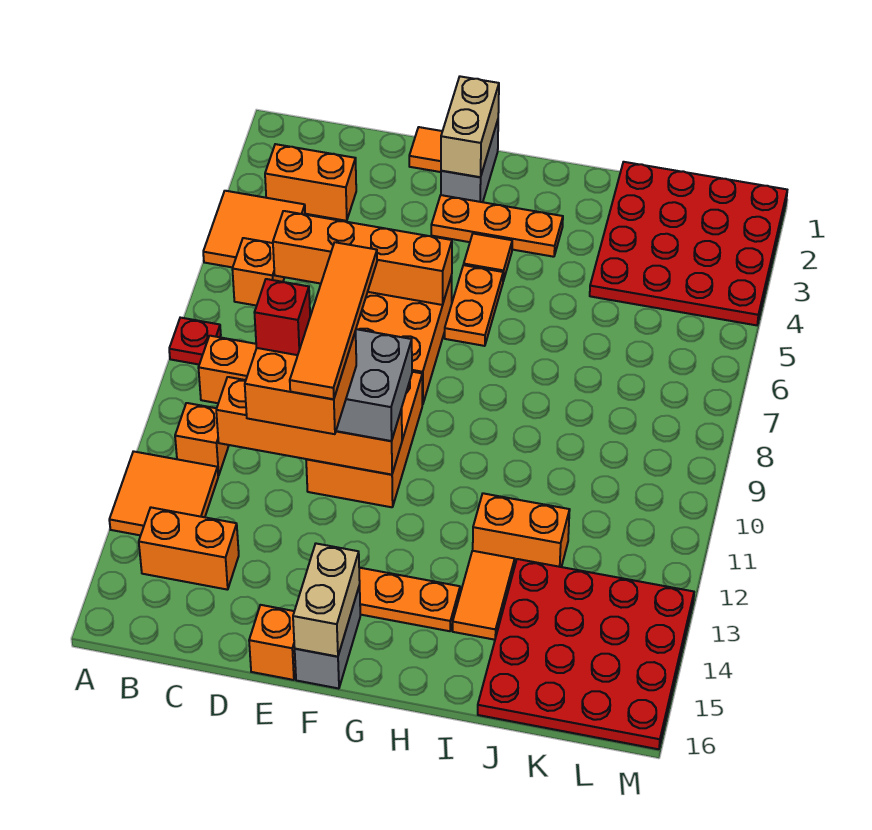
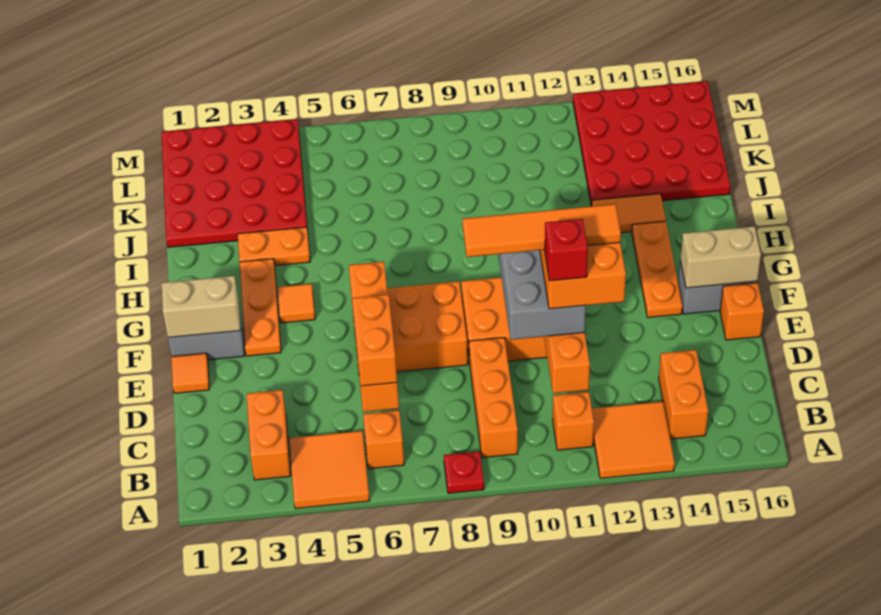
orange 1x2 plate [445,265,503,346] -> orange 1x2 plate moved to [238,227,310,266]
orange 1x2 brick [473,493,570,567] -> orange 1x2 brick moved to [352,295,397,386]

